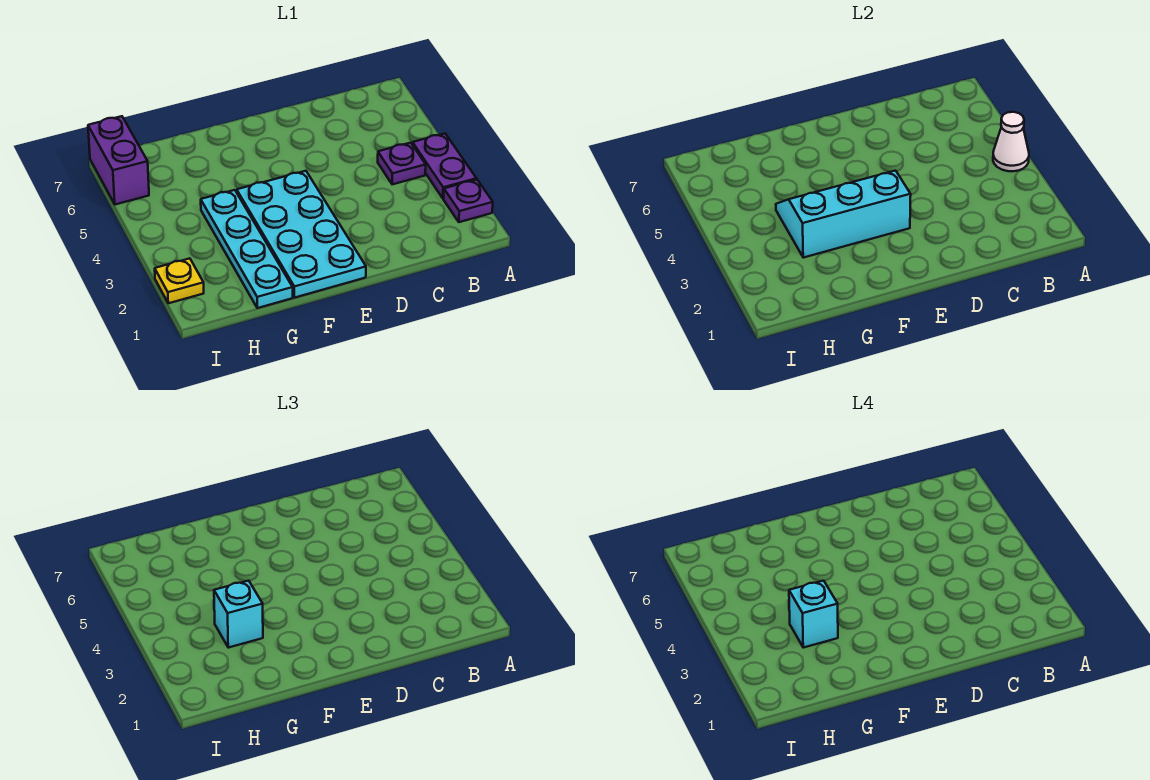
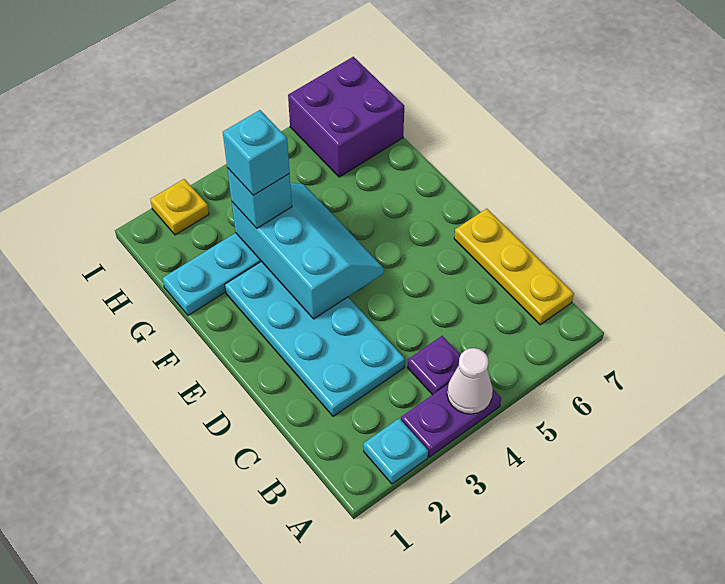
purple 1x1 plate [443,179,493,222] -> cyan 1x1 plate [364,418,428,484]
none -> yellow 1x3 plate [454,209,574,325]
cyan 2x4 plate [237,171,366,298] -> cyan 2x4 plate turned to [225,261,405,416]
purple 1x2 brick [88,116,149,204] -> purple 2x2 brick [288,57,404,177]

